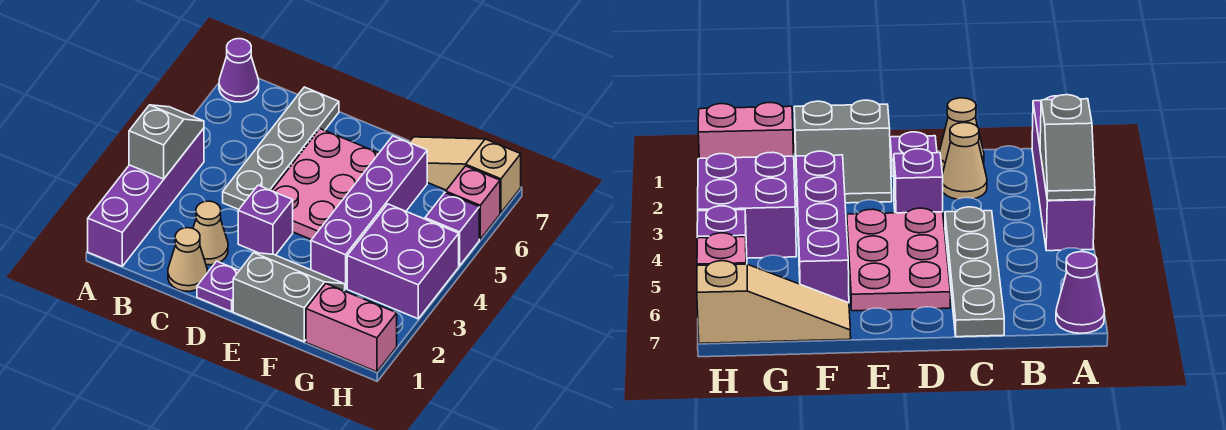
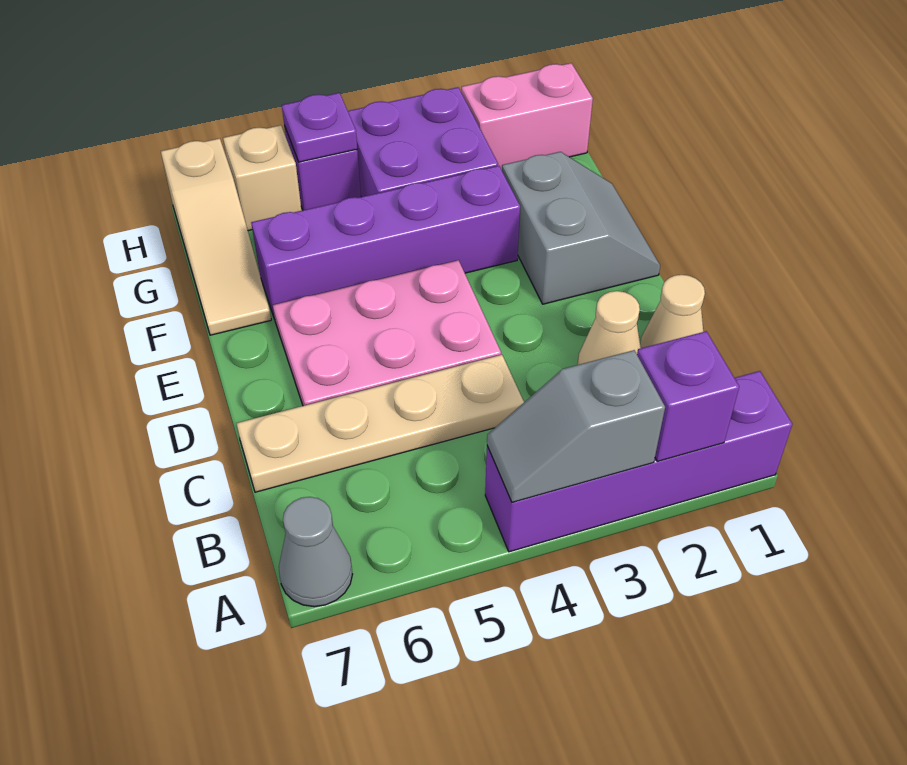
purple 1x1 cone [219,39,259,102] -> grey 1x1 cone [279,497,353,607]
grey 1x4 plate [223,87,339,209] -> tan 1x4 plate [236,355,524,492]
purple 1x1 plate [197,261,239,312] -> purple 1x1 plate moved to [282,93,357,162]
purple 1x1 brick [238,185,293,255] -> purple 1x1 brick moved to [637,331,739,461]
grey 2x2 slope [233,253,345,342] -> grey 2x2 slope turned to [502,152,660,304]
pink 1x2 brick [306,284,397,372] -> pink 1x2 brick turned to [461,63,593,170]
pink 1x1 brick [446,166,500,239] -> tan 1x1 brick [223,125,302,231]

